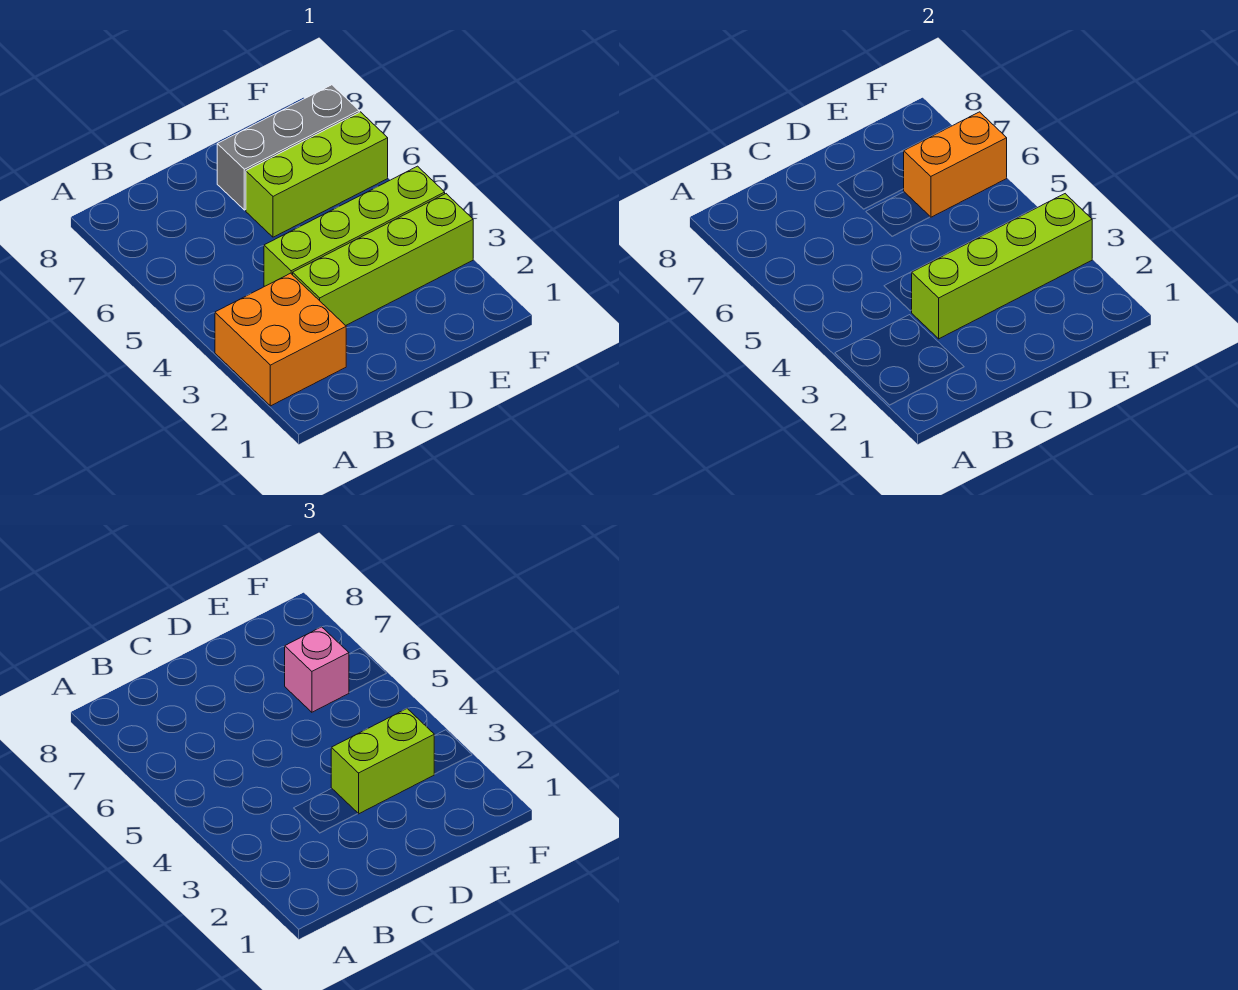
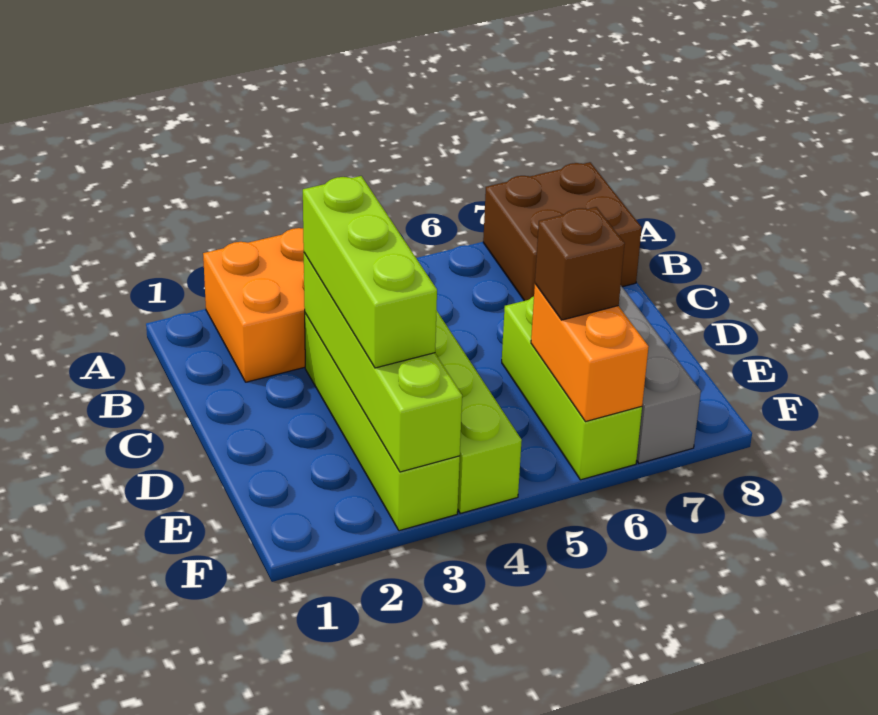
none -> brown 2x2 brick [483,162,642,301]
lime 1x2 brick [331,709,434,814] -> lime 1x3 brick [303,176,437,368]
pink 1x1 brick [285,627,349,712] -> brown 1x1 brick [535,207,625,320]

